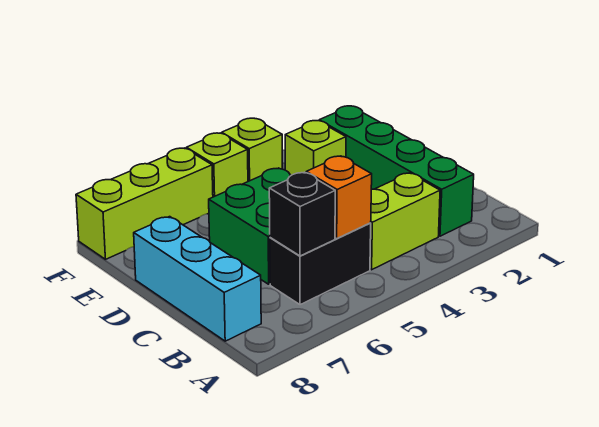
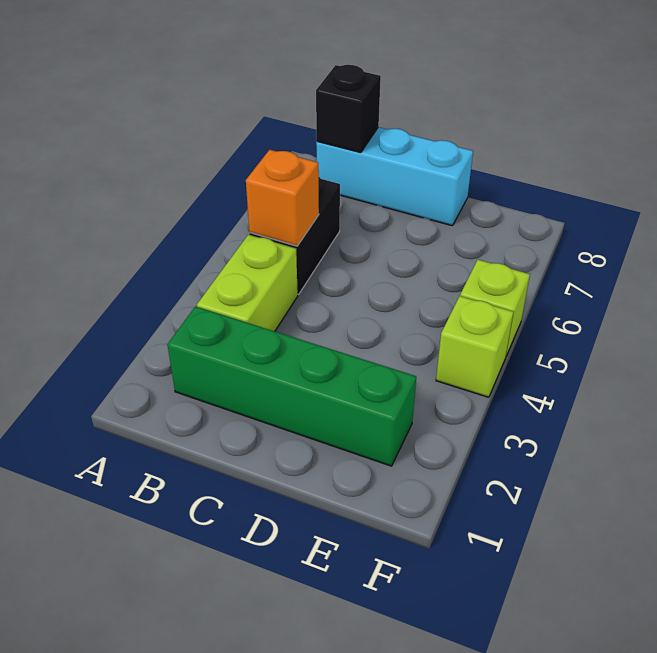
black 1x1 brick [269,172,335,256] -> black 1x1 brick moved to [316,65,381,153]
green 2x2 brick [209,168,291,284] -> none
lime 1x1 brick [285,121,346,175] -> none
lime 1x3 brick [76,148,213,259] -> none

